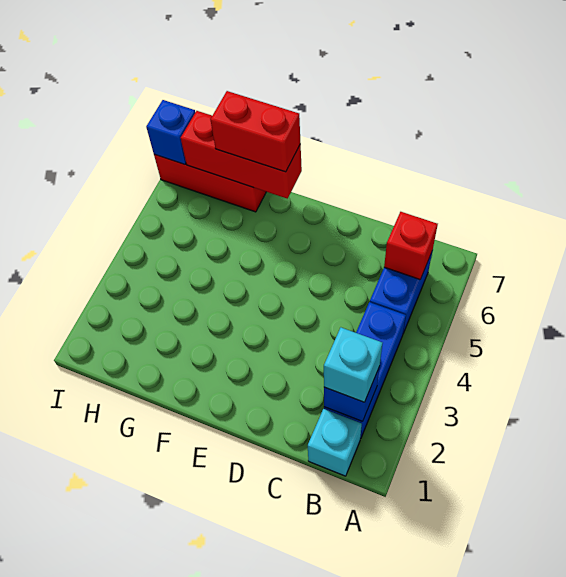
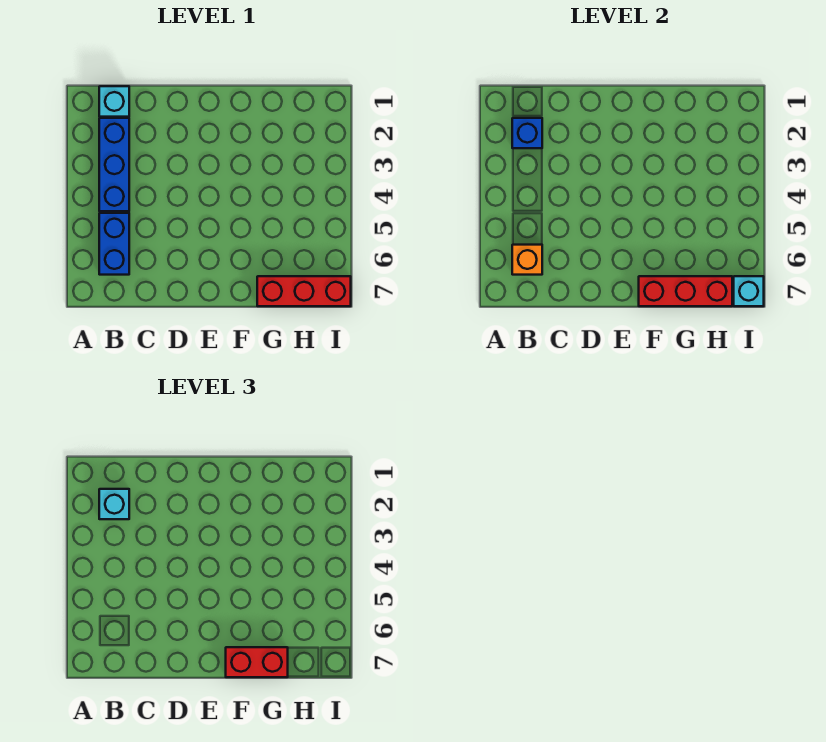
red 1x1 brick [384,212,438,279] -> orange 1x1 brick [512,245,542,275]
blue 1x1 brick [146,100,195,164] -> cyan 1x1 brick [734,276,764,306]

